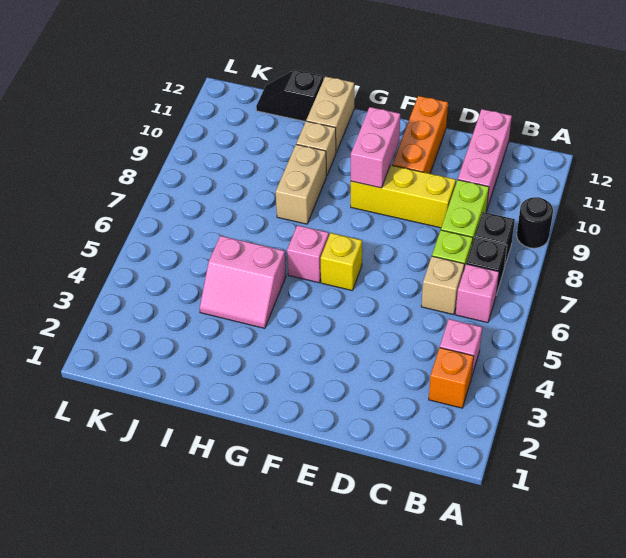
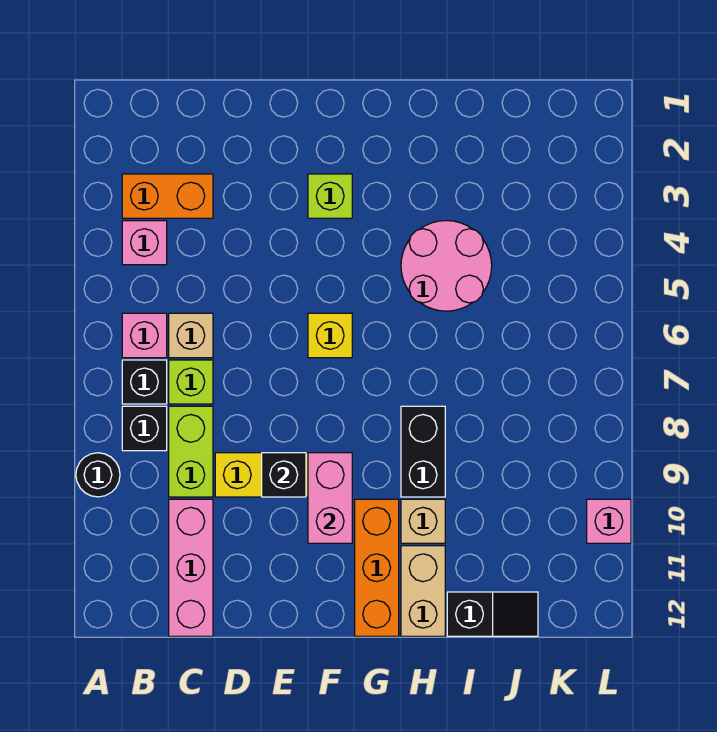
orange 1x1 brick [429,348,474,408] -> orange 1x2 brick [122,174,213,218]
none -> black 1x1 brick [262,453,306,497]
orange 1x3 brick [392,96,448,174] -> orange 1x3 brick moved to [355,499,399,636]
none -> lime 1x1 brick [308,174,352,218]
pink 1x1 brick [287,225,329,283] -> pink 1x1 brick moved to [587,499,631,543]
pink 2x2 slope [200,236,286,328] -> pink 2x2 round brick [401,221,492,311]
tan 1x2 brick [276,144,326,224] -> black 1x2 brick [401,406,445,497]

